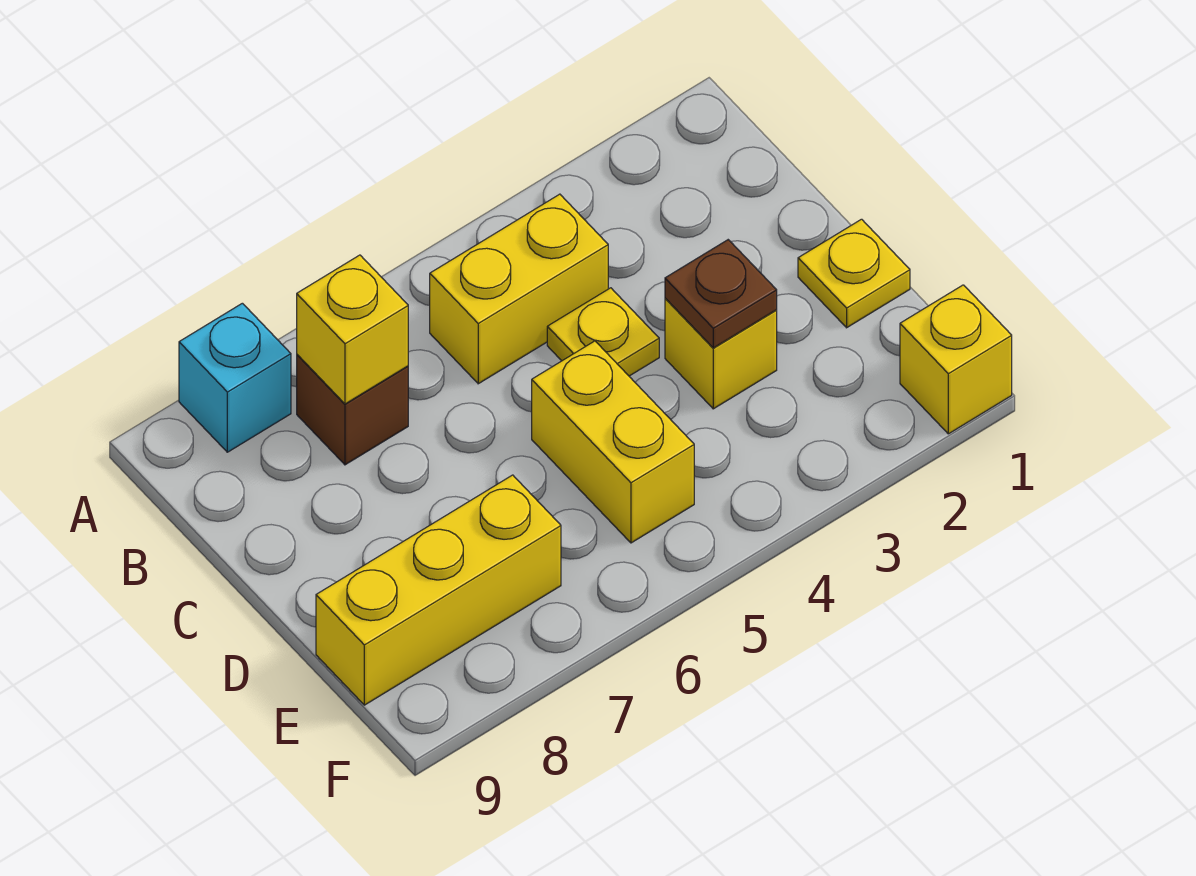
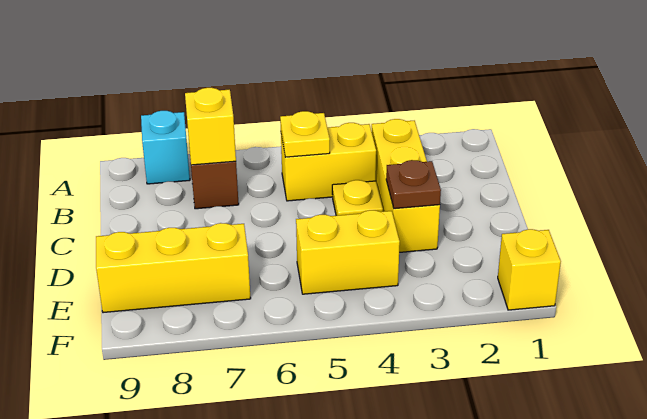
yellow 1x1 plate [798,219,910,328] -> yellow 1x1 plate moved to [280,111,330,157]
yellow 1x1 brick [665,298,777,409] -> yellow 1x3 brick [372,119,440,252]
yellow 1x2 brick [532,341,694,543] -> yellow 1x2 brick turned to [296,210,400,294]

